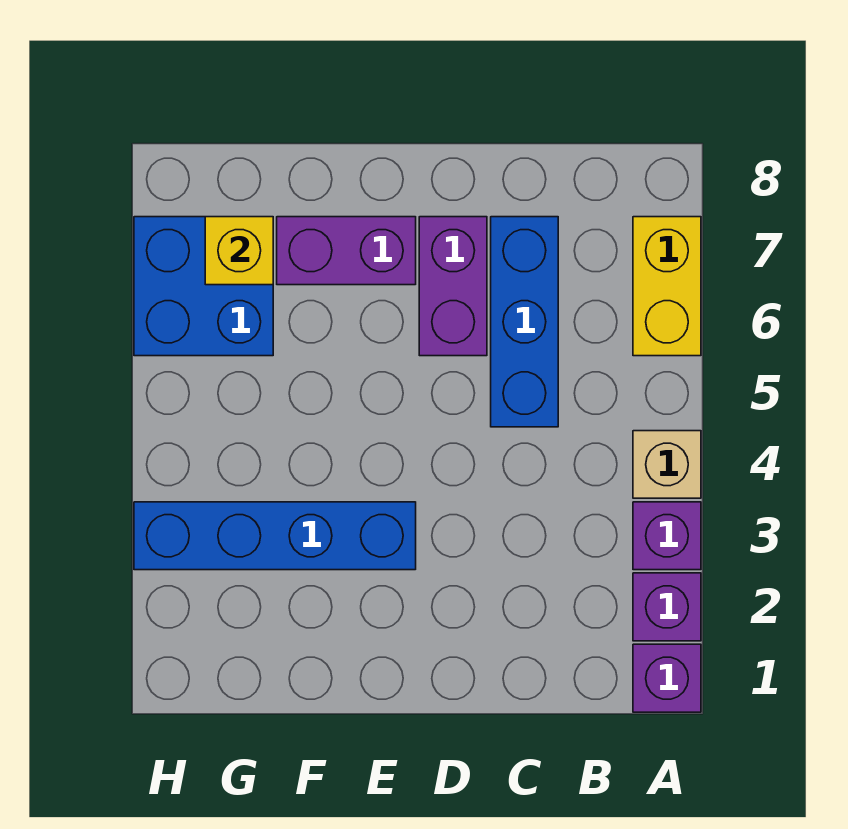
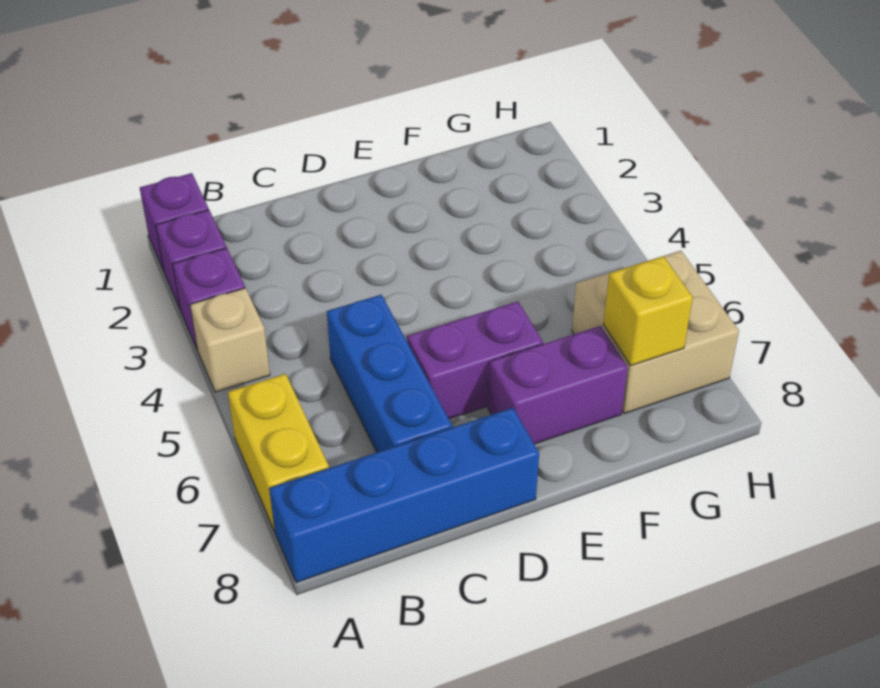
purple 1x2 brick [419,217,487,356] -> purple 1x2 brick turned to [407,301,543,419]
blue 1x4 brick [134,502,416,570] -> blue 1x4 brick moved to [269,408,539,582]
blue 2x2 brick [134,217,273,356] -> tan 2x2 brick [572,251,739,414]

